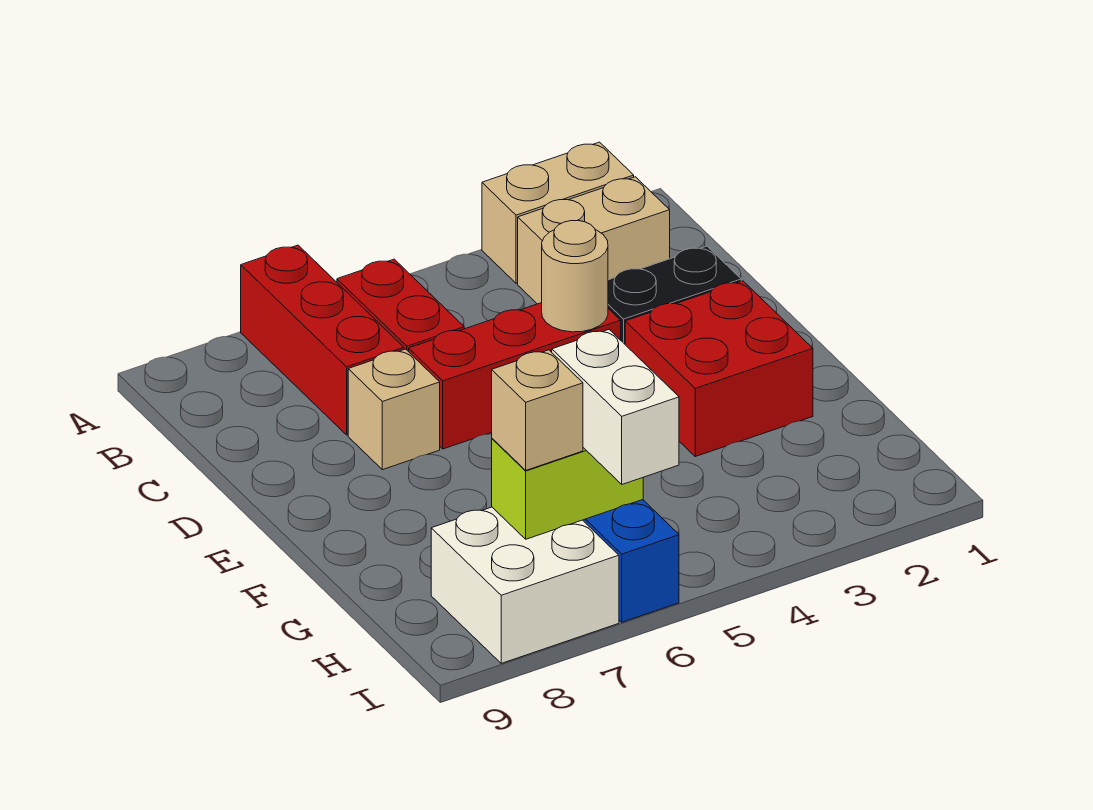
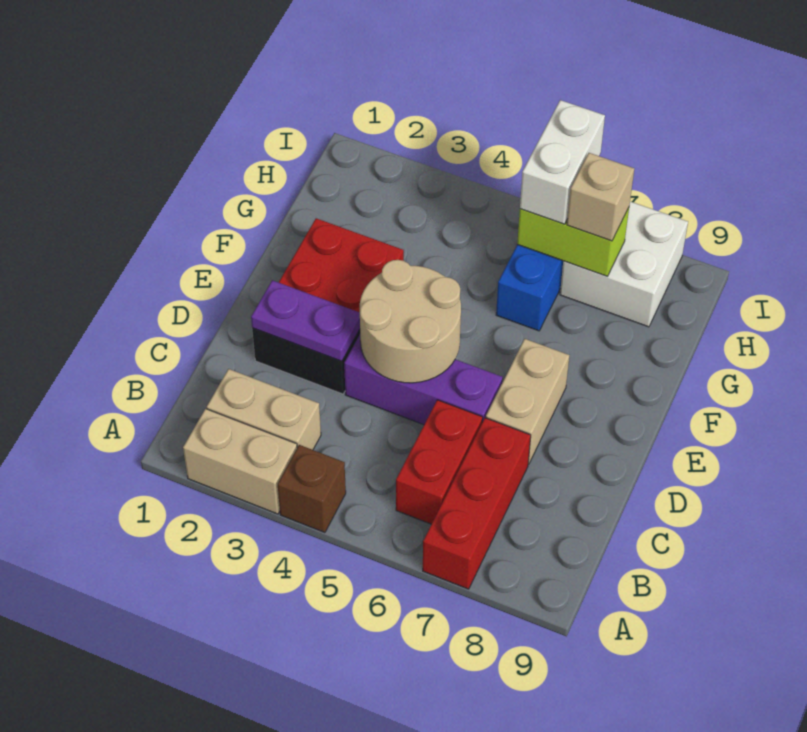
none -> brown 1x1 brick [278,445,346,532]
none -> purple 1x2 plate [251,280,360,361]
red 1x3 brick [409,303,621,449] -> purple 1x3 brick [344,335,503,425]
tan 1x1 round brick [542,221,608,332] -> tan 2x2 round brick [360,260,461,383]
tan 1x1 brick [348,349,440,470] -> tan 1x2 brick [486,339,569,464]

